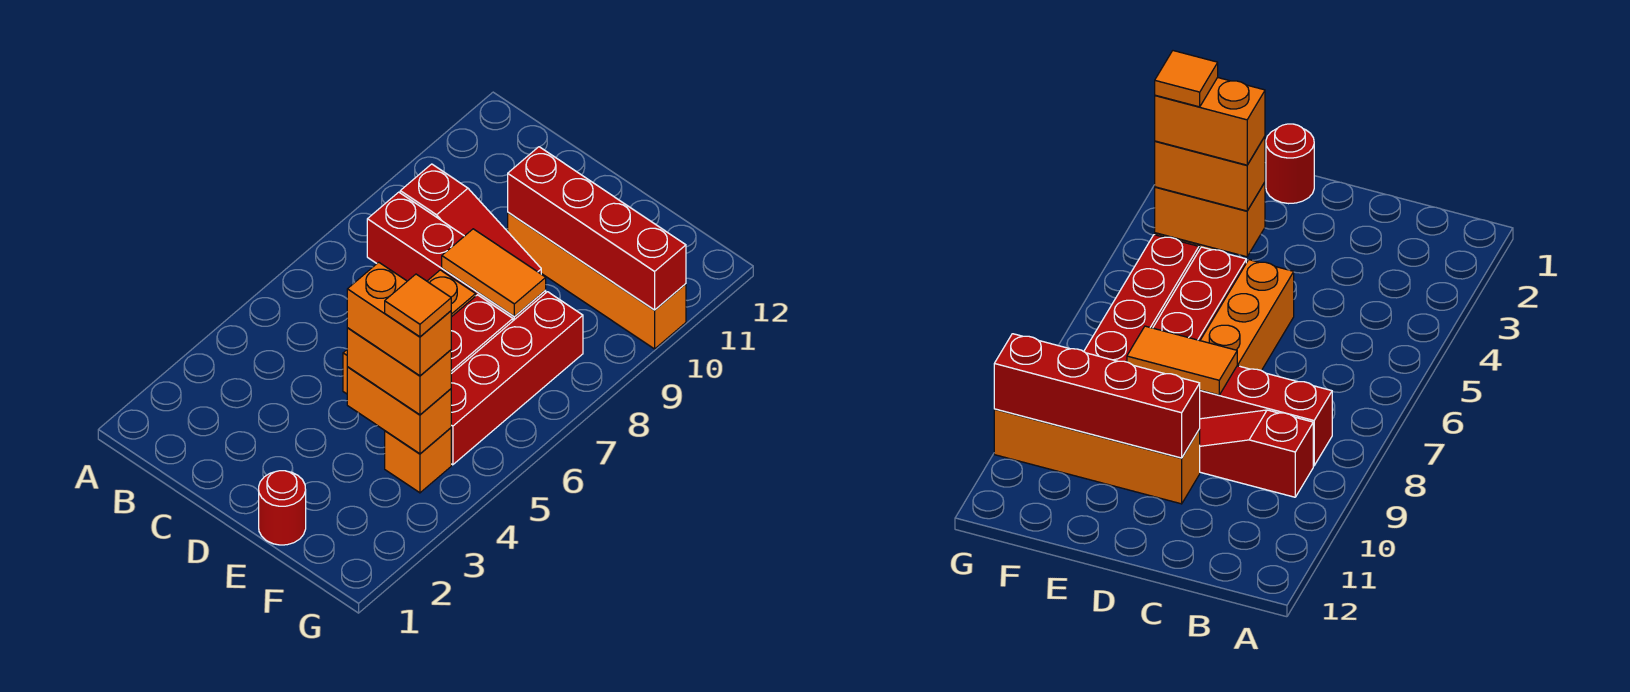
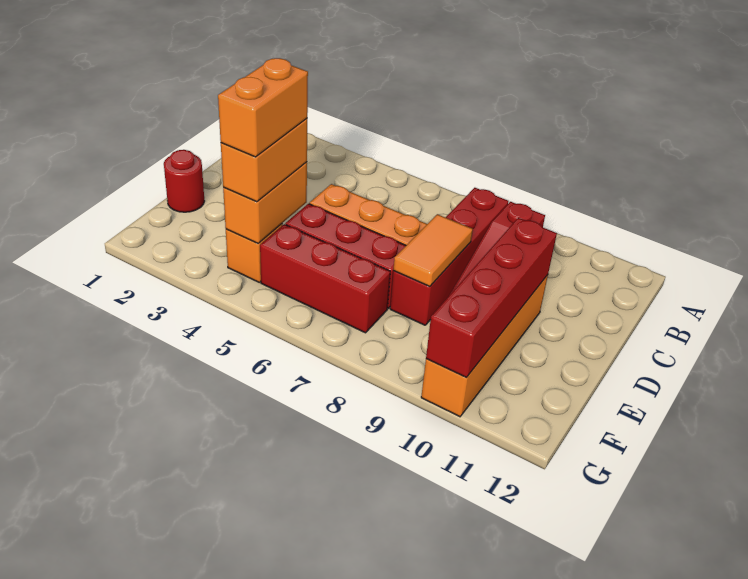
orange 1x1 tile [385,274,451,337] -> none
red 1x4 brick [451,292,583,465] -> red 1x3 brick [260,224,390,333]

